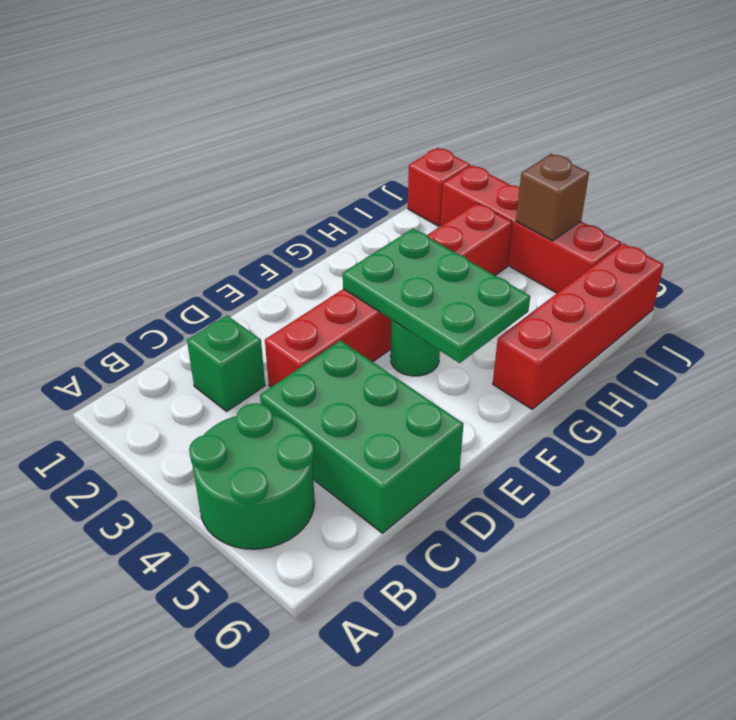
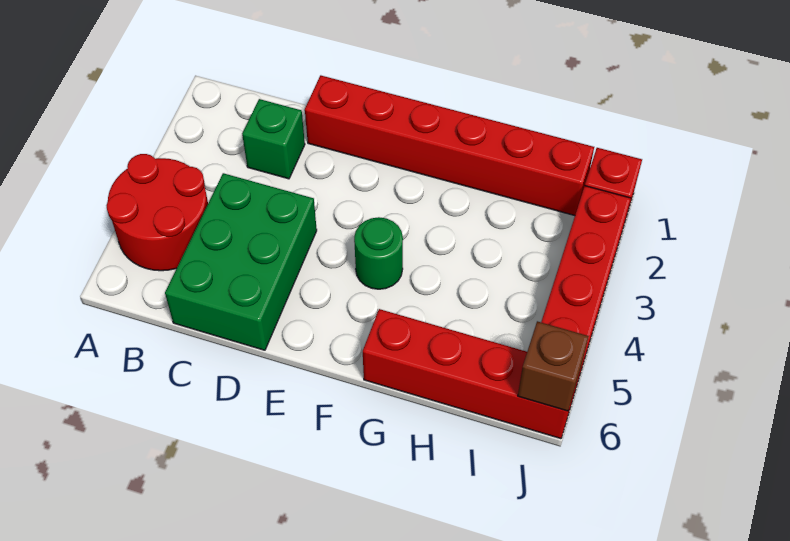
green 2x2 round brick [189,403,315,549] -> red 2x2 round brick [107,154,208,271]
red 1x6 brick [265,203,512,387] -> red 1x6 brick moved to [305,75,594,216]
green 2x3 plate [343,229,530,363] -> none
brown 1x1 brick [516,154,589,241] -> brown 1x1 brick moved to [518,321,589,411]

